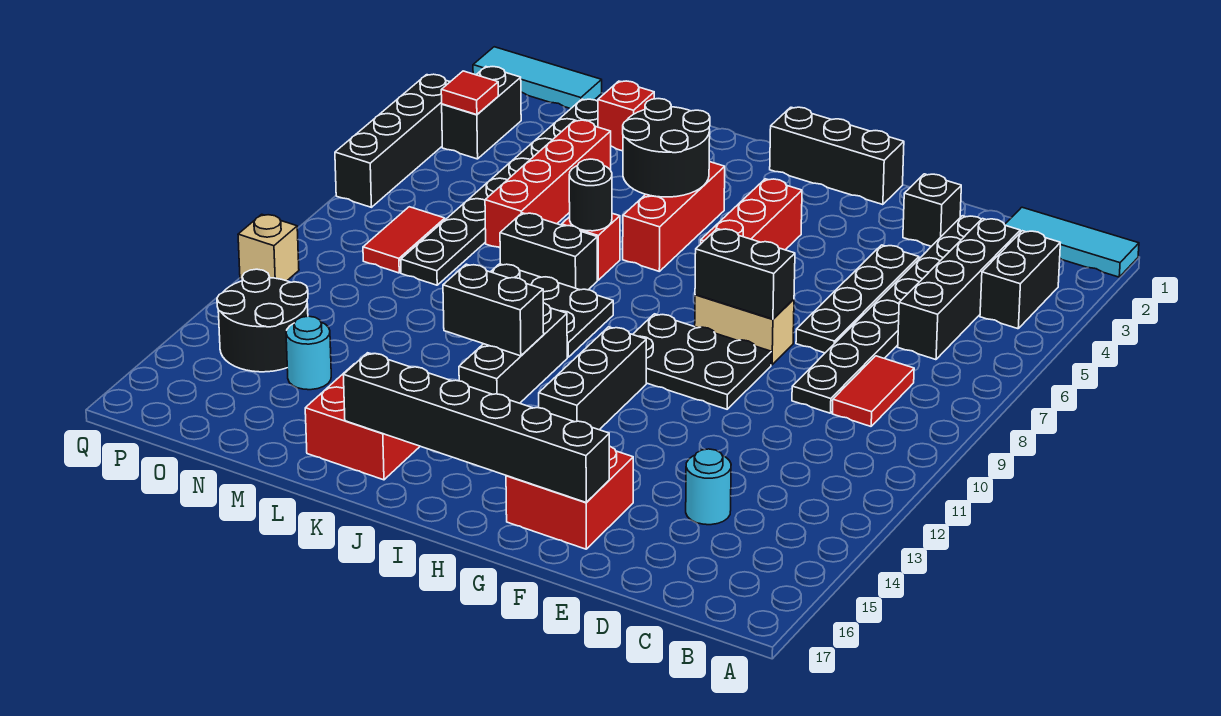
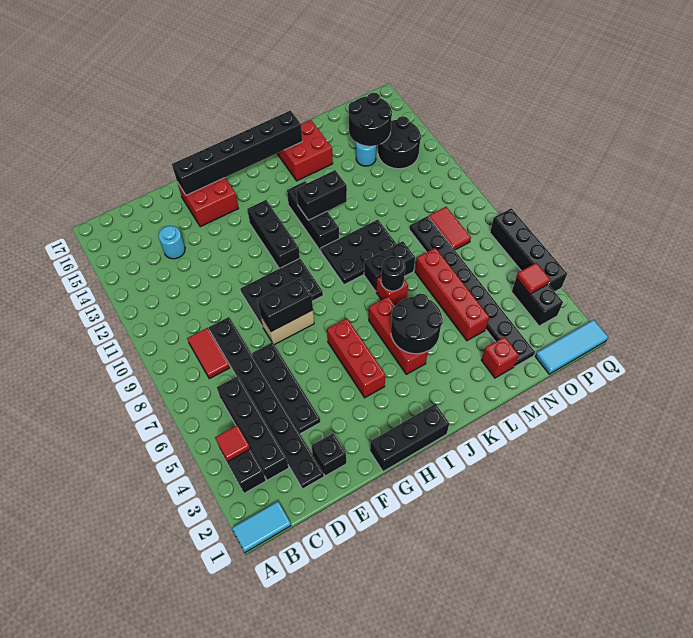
cyan 1x3 tile [1005,207,1139,277] -> cyan 1x2 tile [232,502,291,552]
none -> red 1x1 tile [215,425,250,461]
none -> black 2x2 round brick [348,93,392,146]
tan 1x1 brick [238,214,299,281] -> none

